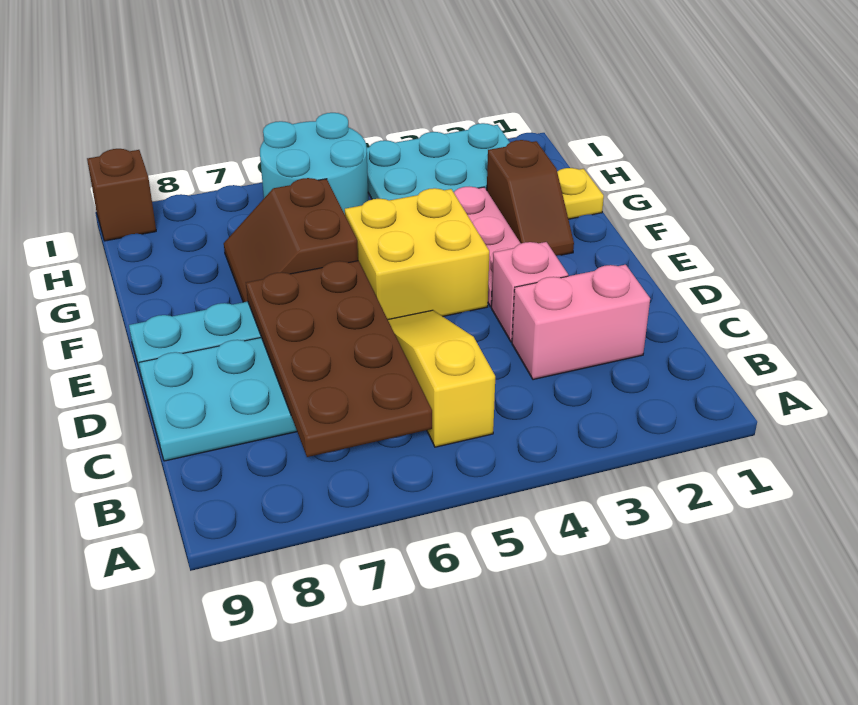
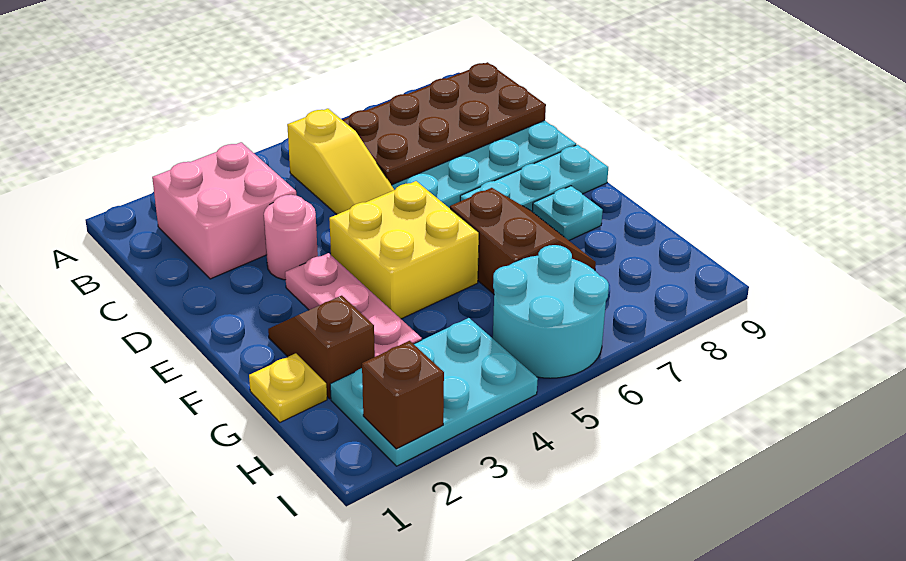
brown 2x4 plate [246,261,432,457] -> brown 2x4 plate turned to [343,62,546,185]
pink 1x2 brick [512,265,650,380] -> pink 2x2 brick [152,142,296,279]
pink 1x1 brick [491,242,568,342] -> pink 1x1 round brick [264,195,318,280]
none -> cyan 1x1 plate [532,186,603,240]
brown 1x1 brick [87,149,156,241] -> brown 1x1 brick moved to [362,341,444,449]

